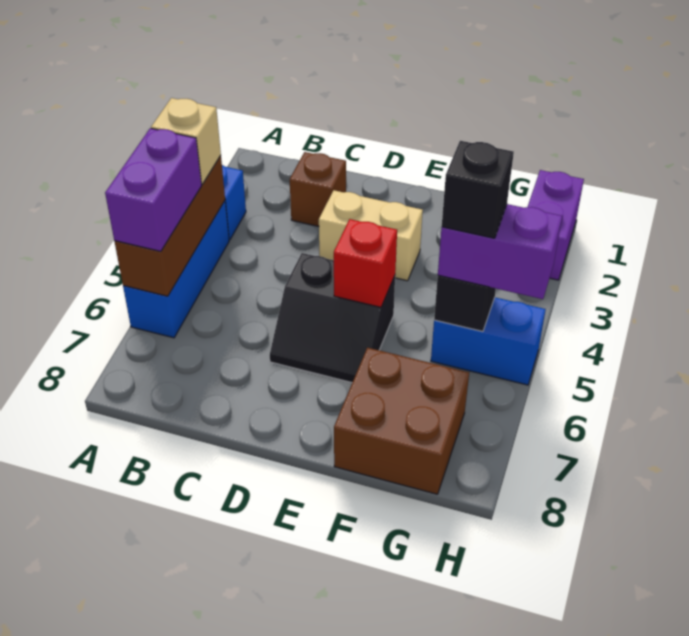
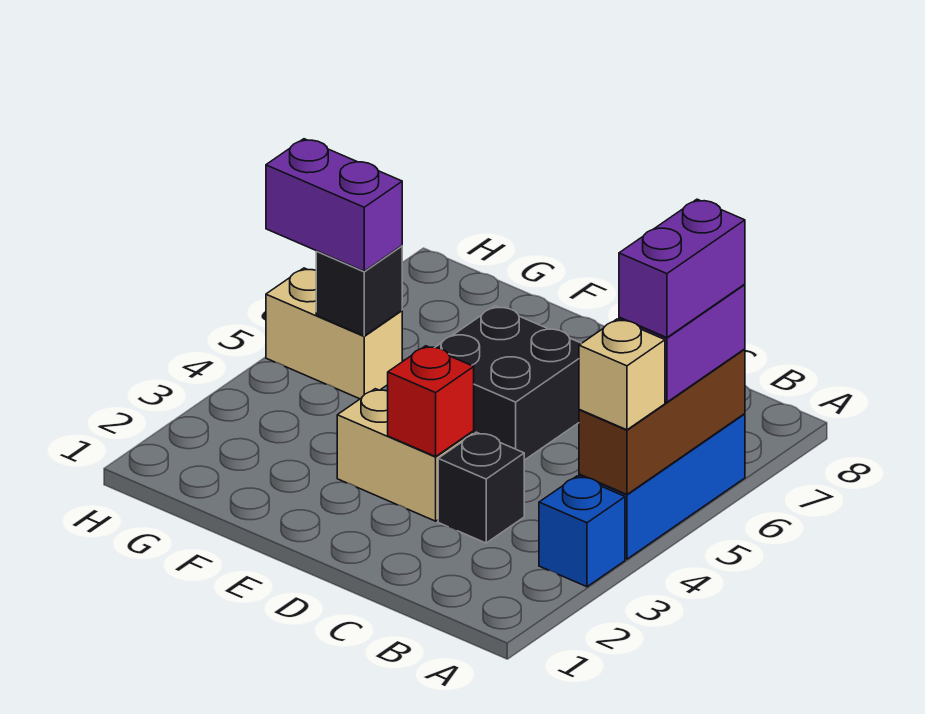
brown 1x1 brick [290,152,346,226] -> none
black 2x2 slope [270,253,395,383] -> black 2x2 brick [435,306,581,460]
red 1x1 brick [334,219,397,307] -> red 1x1 brick moved to [388,346,474,457]
brown 2x2 brick [334,348,469,494] -> none
blue 1x2 brick [431,297,546,385] -> tan 1x2 brick [266,268,402,399]
black 1x1 brick [442,141,514,238] -> black 1x1 brick moved to [438,432,524,543]
purple 1x2 brick [528,170,584,280] -> purple 1x2 brick moved to [619,199,745,338]

